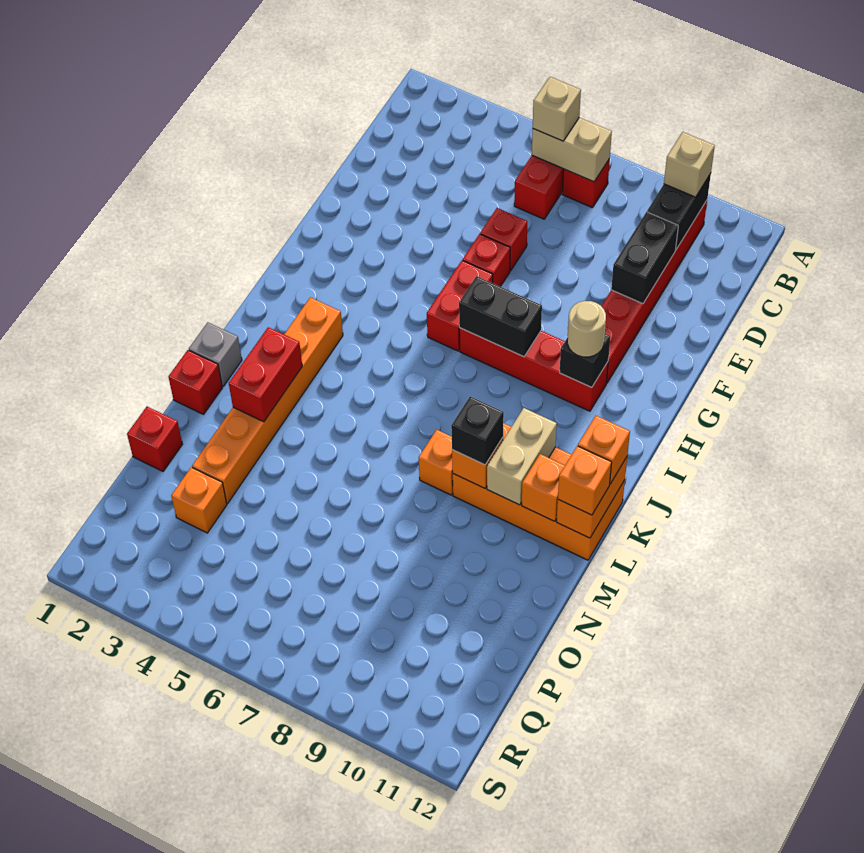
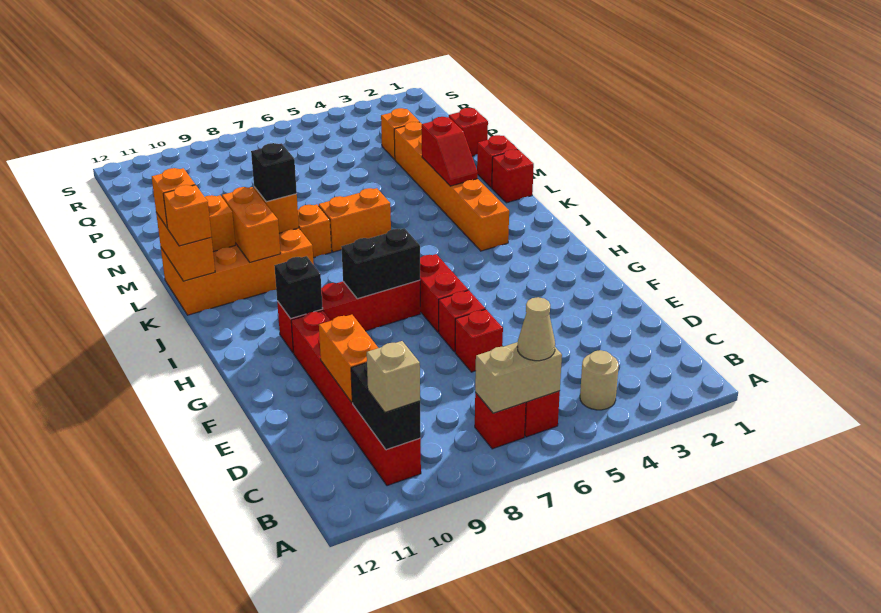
tan 1x1 brick [533,77,581,141] -> tan 1x1 cone [517,297,555,361]
black 1x2 brick [611,212,678,304] -> orange 1x2 brick [319,315,378,403]
tan 1x1 round brick [567,301,606,357] -> tan 1x1 round brick moved to [580,350,619,410]
tan 1x2 brick [487,408,557,505] -> orange 1x2 brick [222,187,281,262]
grey 1x1 brick [189,322,242,386] -> red 1x1 brick [492,149,534,203]
red 1x2 brick [229,327,302,422] -> red 1x2 slope [422,117,478,186]
none -> orange 1x2 brick [319,188,391,252]

